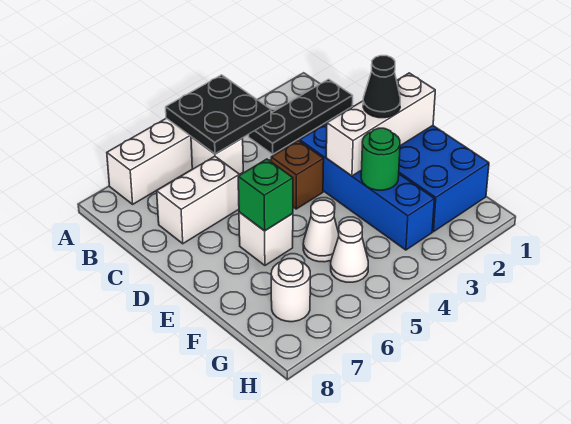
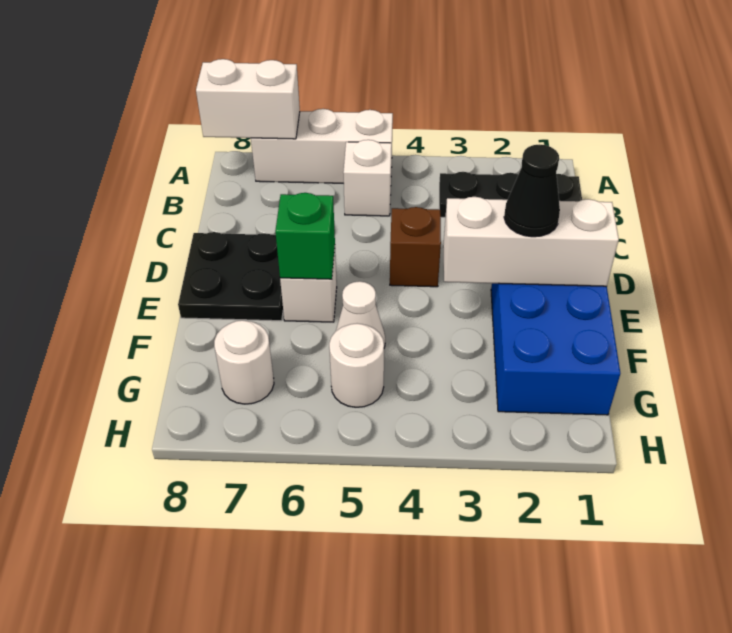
black 2x2 plate [166,75,271,154] -> black 2x2 plate moved to [178,232,283,321]
white 1x2 brick [157,156,240,244] -> white 1x2 brick moved to [196,59,300,139]
blue 1x4 brick [300,124,434,250] -> none
green 1x1 round brick [361,128,400,190] -> none
white 1x1 cone [331,220,368,282] -> white 1x1 round brick [329,323,384,407]

